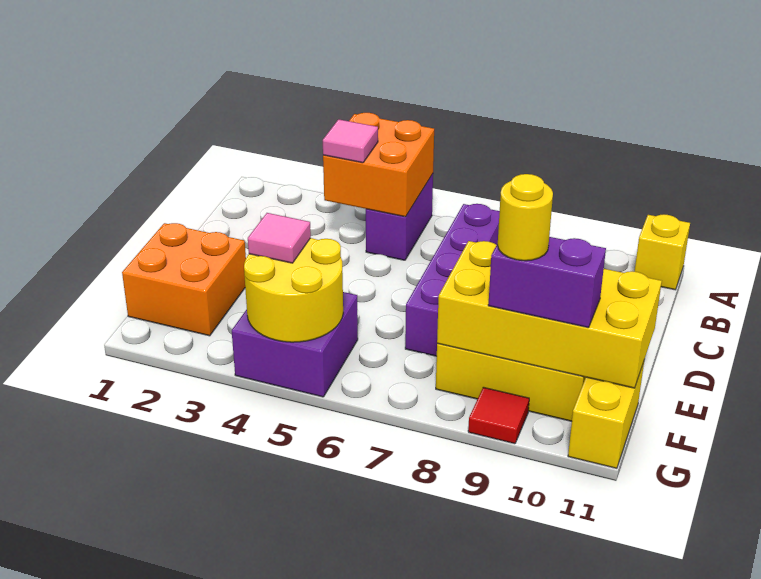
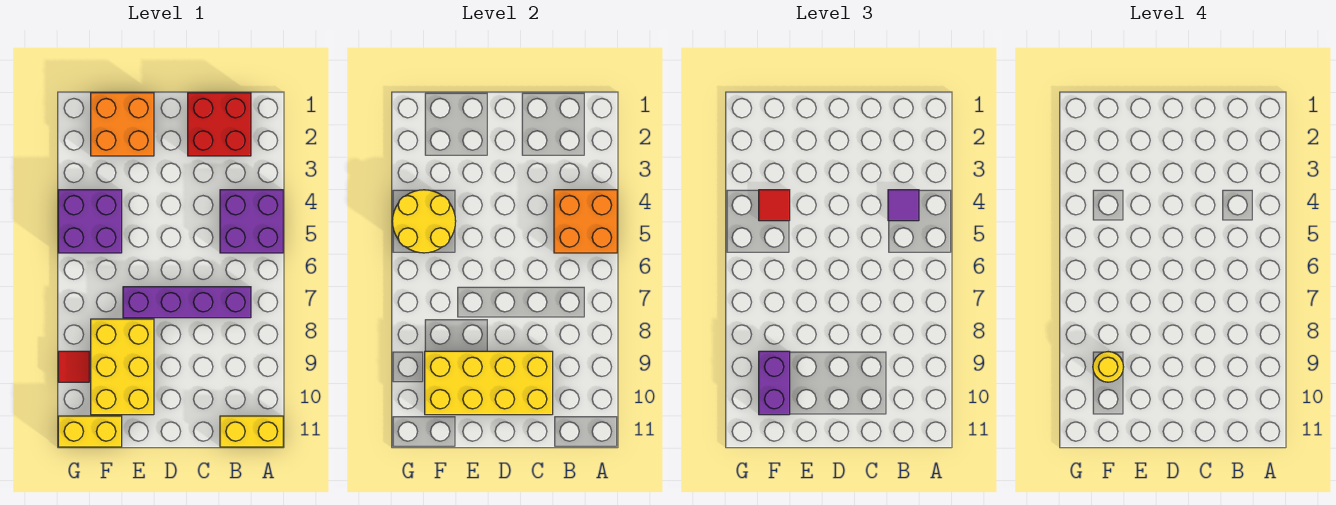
purple 1x2 brick [366,174,433,260] -> purple 2x2 brick [220,190,283,253]
yellow 1x1 brick [635,214,690,290] -> yellow 1x2 brick [220,416,283,447]
none -> red 2x2 brick [188,93,251,156]
pink 1x1 tile [323,119,378,163] -> purple 1x1 tile [888,190,919,221]
yellow 2x4 brick [437,241,662,388] -> yellow 2x4 brick turned to [425,351,553,415]
pink 1x1 tile [248,213,311,263] -> red 1x1 tile [759,190,790,221]

